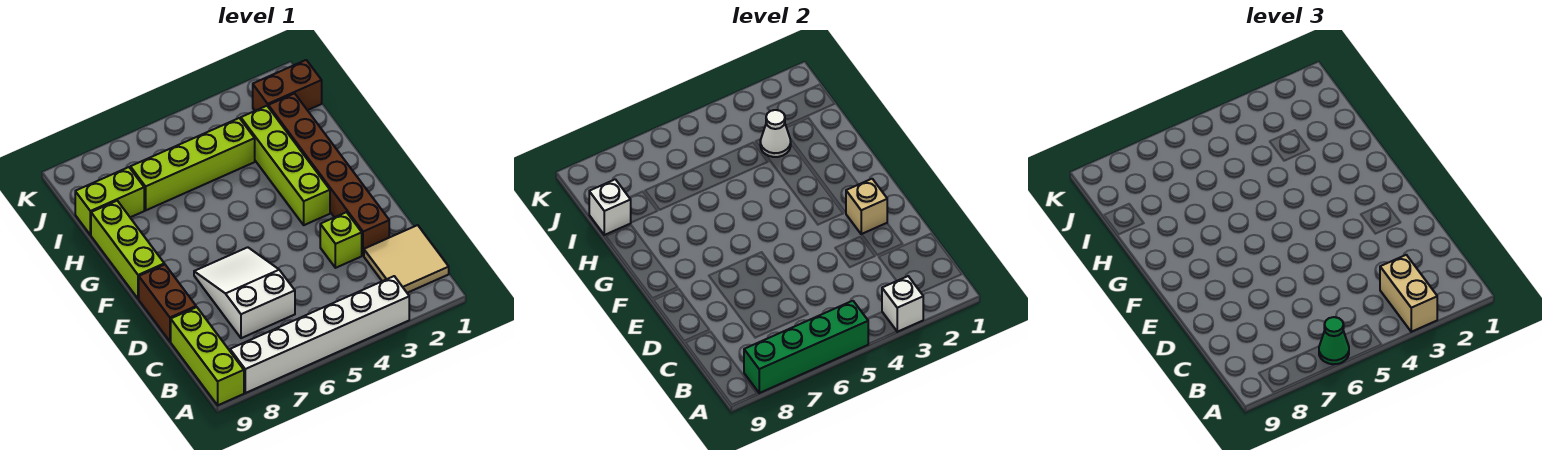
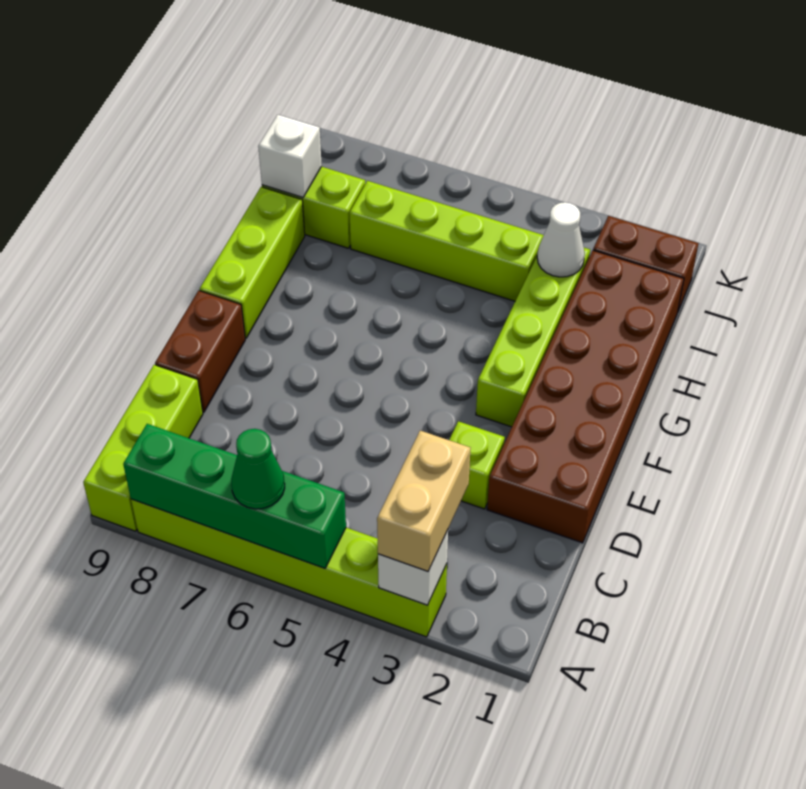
white 1x6 brick [230,276,409,393] -> lime 1x6 brick [131,499,447,637]
tan 2x2 tile [364,225,449,293] -> none
white 2x3 slope [194,247,295,338] -> none
brown 1x6 brick [268,93,389,256] -> brown 2x6 brick [487,250,684,543]
tan 1x1 brick [846,179,887,234] -> none

